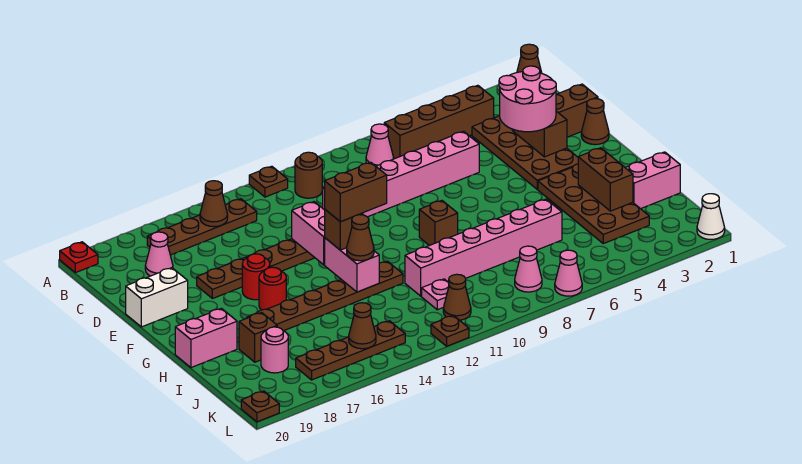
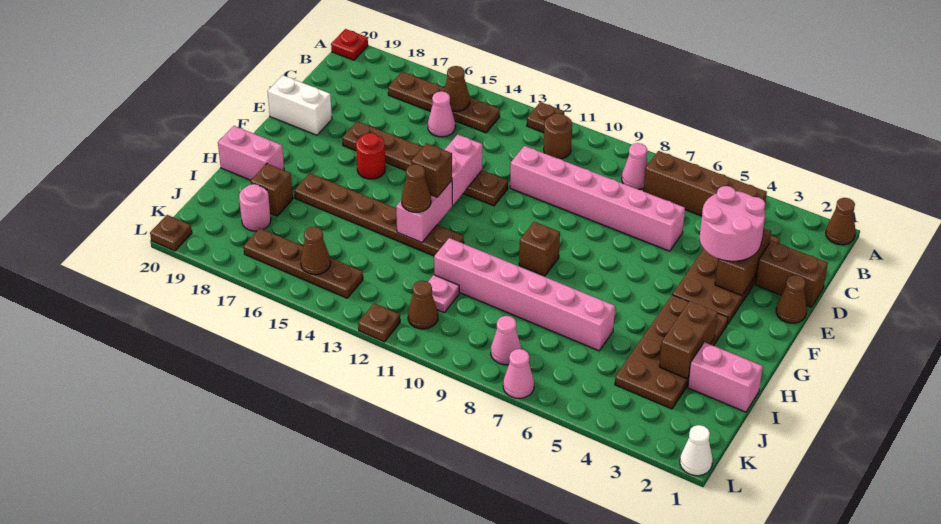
pink 1x1 cone [145,232,173,276] -> pink 1x1 cone moved to [428,91,455,137]
brown 1x2 brick [325,162,387,222] -> none
red 1x1 round brick [259,267,286,310] -> none

